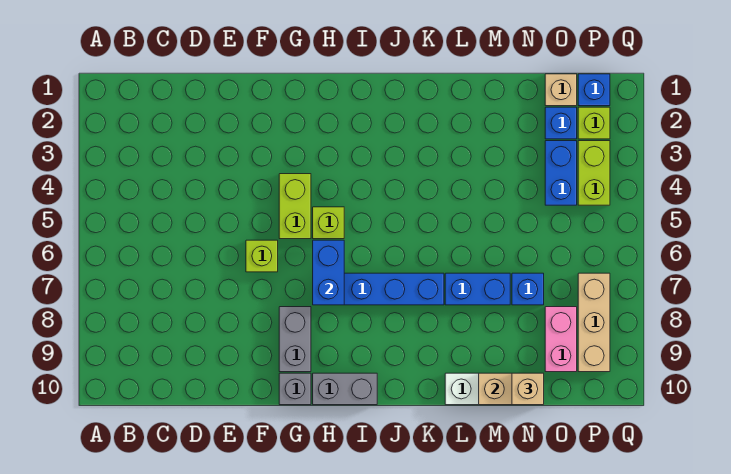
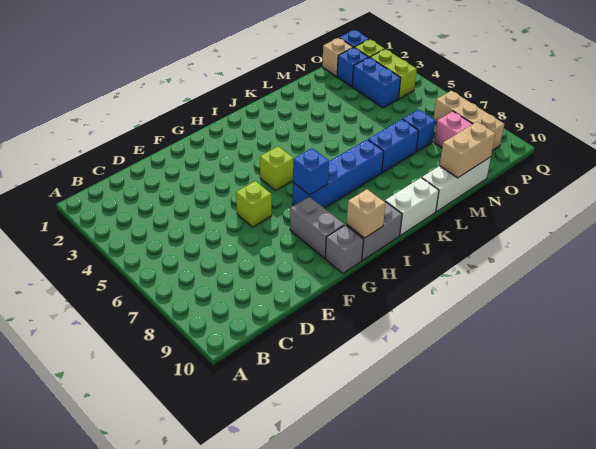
lime 1x2 brick [279,174,311,239] -> none
blue 1x2 brick [313,240,344,305] -> blue 1x1 brick [293,148,329,195]
none -> white 1x2 brick [385,178,439,235]
tan 1x1 brick [512,373,544,405] -> tan 1x1 brick moved to [347,189,385,238]

